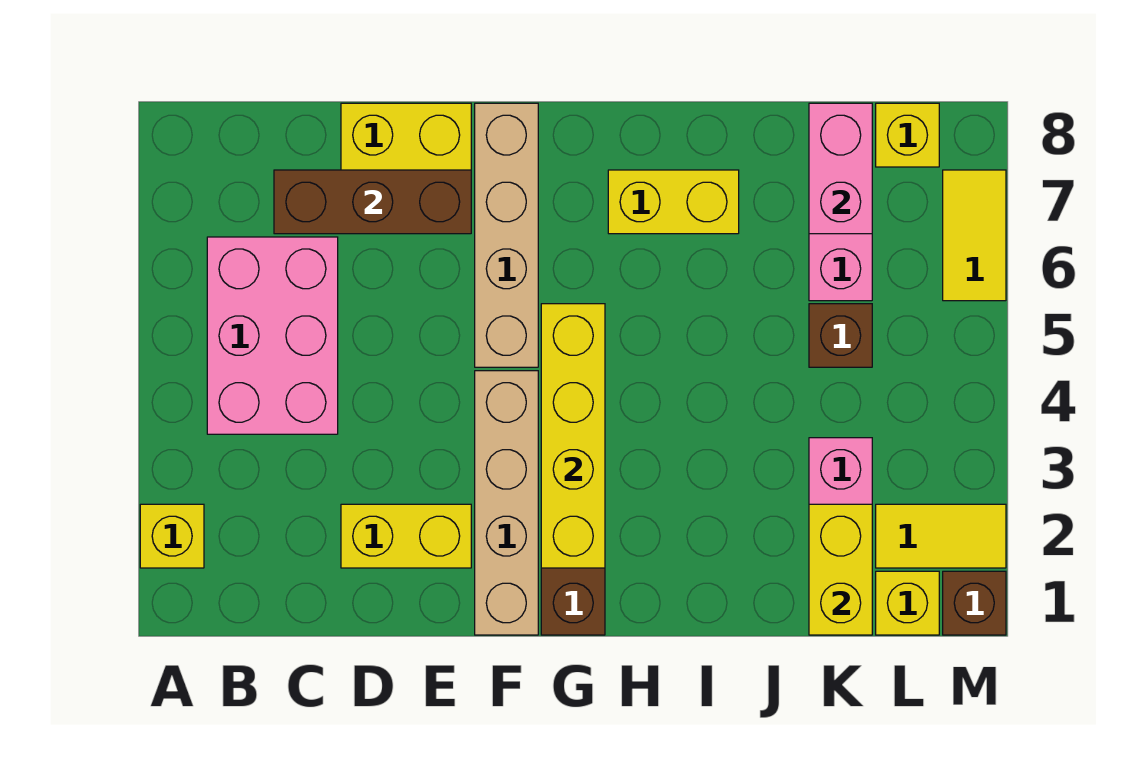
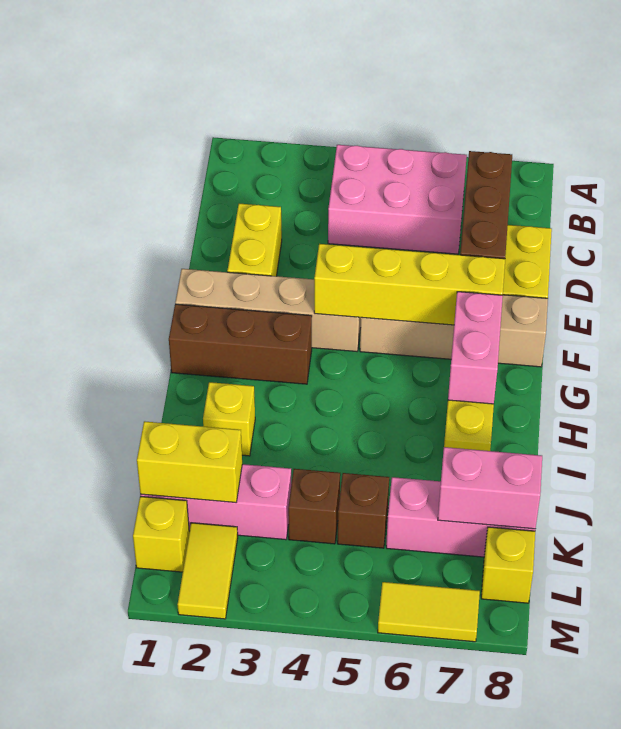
yellow 1x1 brick [140,504,204,568] -> yellow 1x1 brick moved to [203,382,255,456]
yellow 1x4 brick [541,304,605,568] -> yellow 1x4 brick moved to [314,244,505,325]
none -> pink 1x2 brick [448,292,503,404]
brown 1x1 brick [943,571,1006,635] -> brown 1x1 brick moved to [288,469,340,544]

